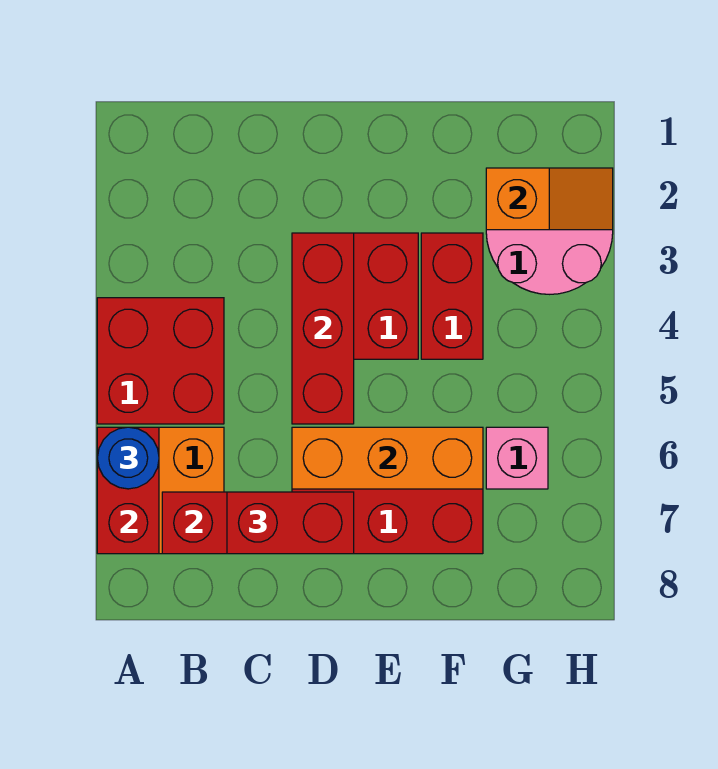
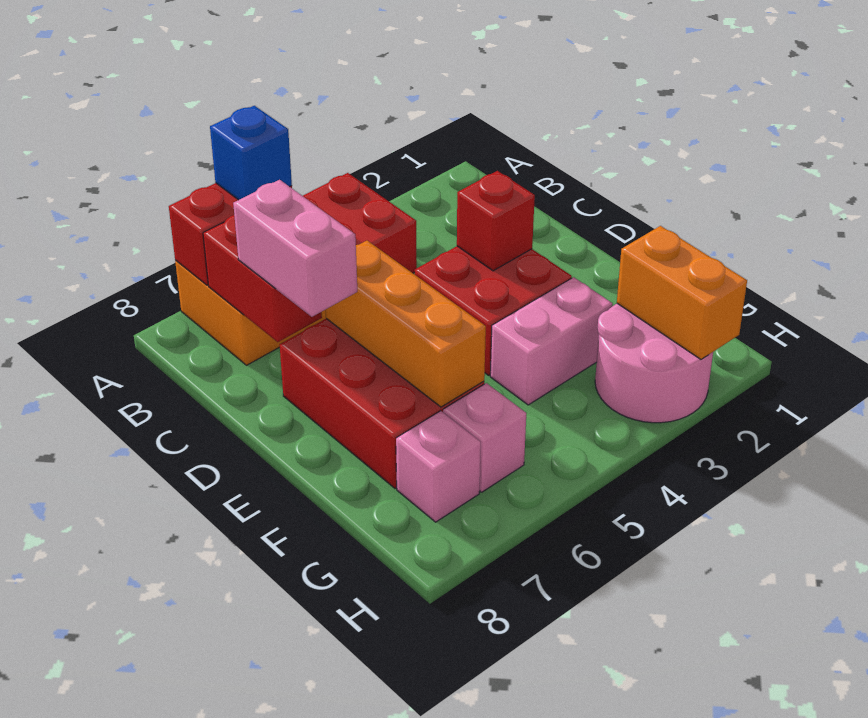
blue 1x1 round brick [97,427,159,489] -> blue 1x1 brick [210,106,292,200]
red 1x2 brick [227,492,354,554] -> pink 1x2 brick [233,180,357,317]
red 1x3 brick [292,233,354,424] -> red 1x1 brick [457,171,535,271]
red 1x2 brick [421,233,483,359] -> pink 1x2 brick [490,277,613,405]
orange 1x2 slope [486,168,613,230] -> orange 1x2 brick [617,226,747,360]
none -> pink 1x1 brick [396,411,481,522]

